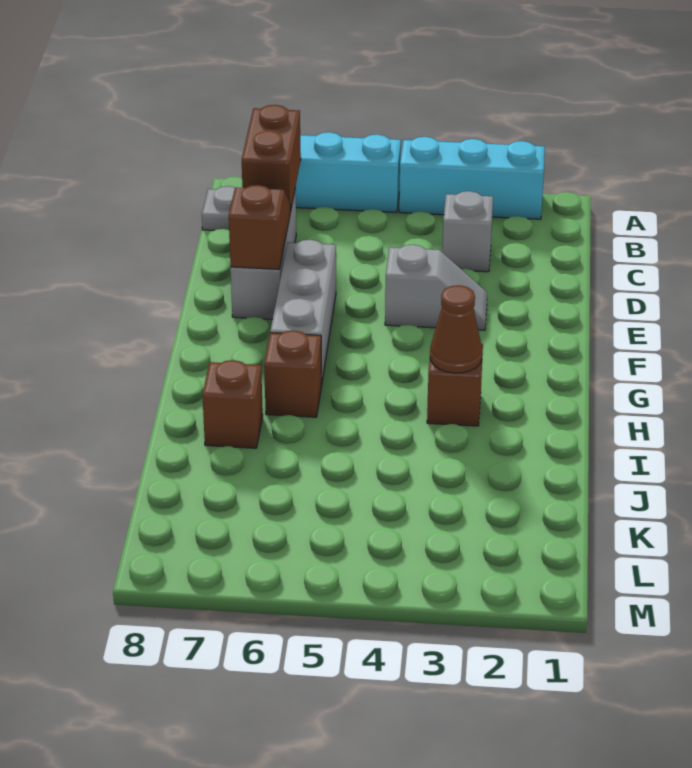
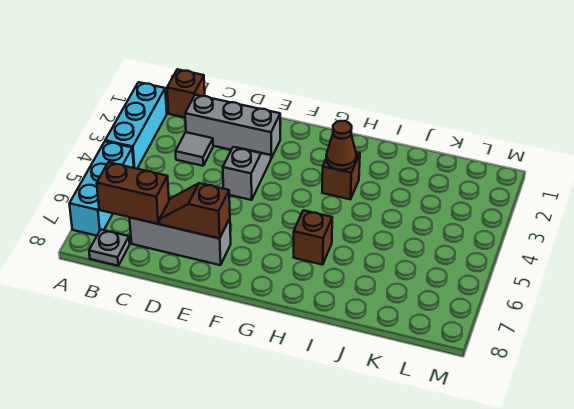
grey 1x1 brick [442,191,493,272] -> grey 1x1 tile [176,132,213,166]
grey 1x3 brick [270,240,336,380] -> grey 1x3 brick moved to [185,95,280,158]
brown 1x1 brick [202,360,263,448] -> brown 1x1 brick moved to [167,69,205,117]

